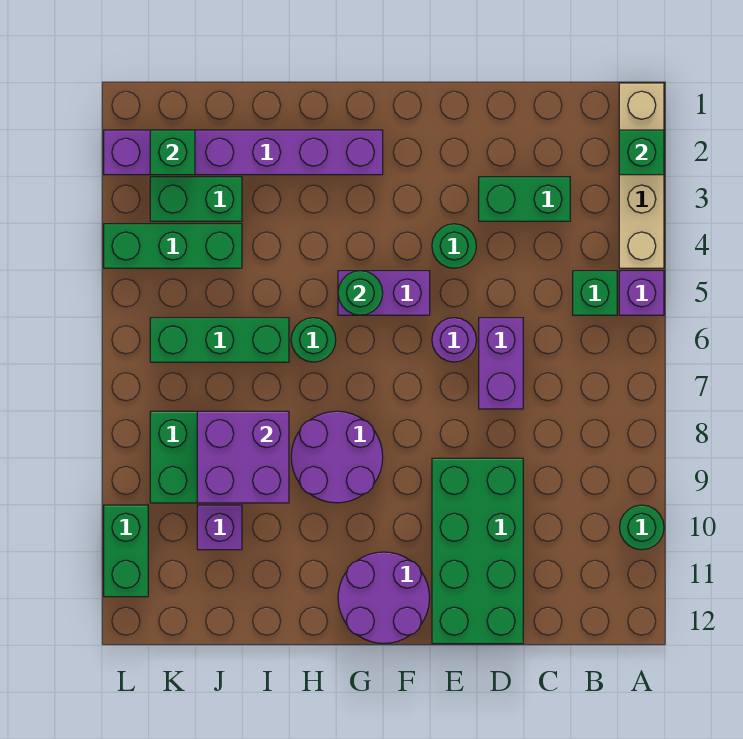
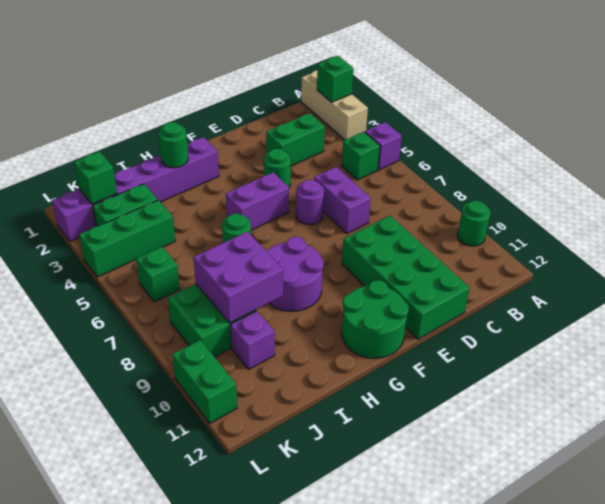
tan 1x4 brick [619,83,664,268] -> tan 1x3 brick [301,70,368,140]
purple 2x2 round brick [338,552,430,644] -> green 2x2 round brick [342,280,409,358]
green 1x1 round brick [338,271,383,315] -> green 1x1 round brick moved to [158,122,188,168]
green 1x3 brick [150,318,289,362] -> green 1x1 brick [136,247,180,302]

